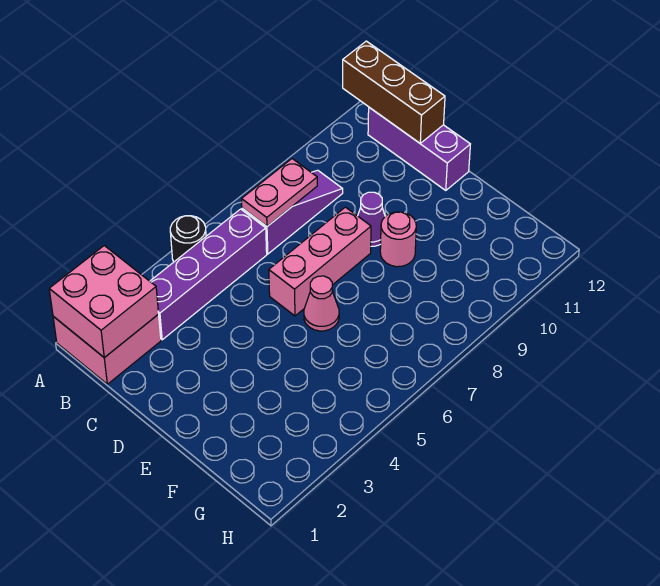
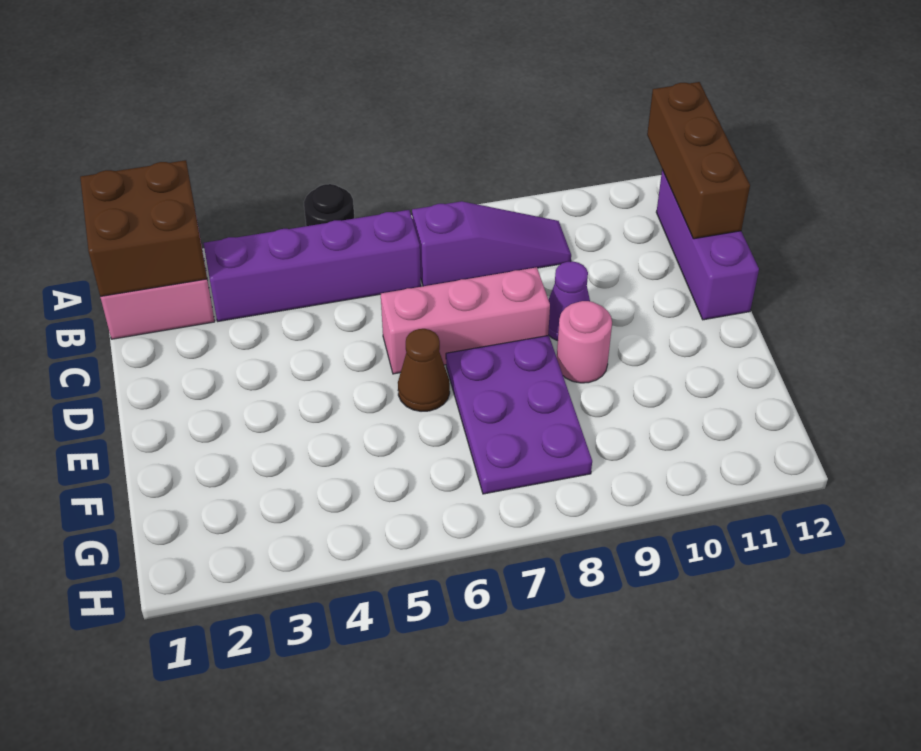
pink 2x2 brick [49,246,159,358] -> brown 2x2 brick [80,160,207,296]
pink 1x2 plate [242,159,317,226] -> none
pink 1x1 cone [304,276,339,331] -> brown 1x1 cone [398,329,450,411]
none -> purple 2x3 plate [446,335,592,494]

